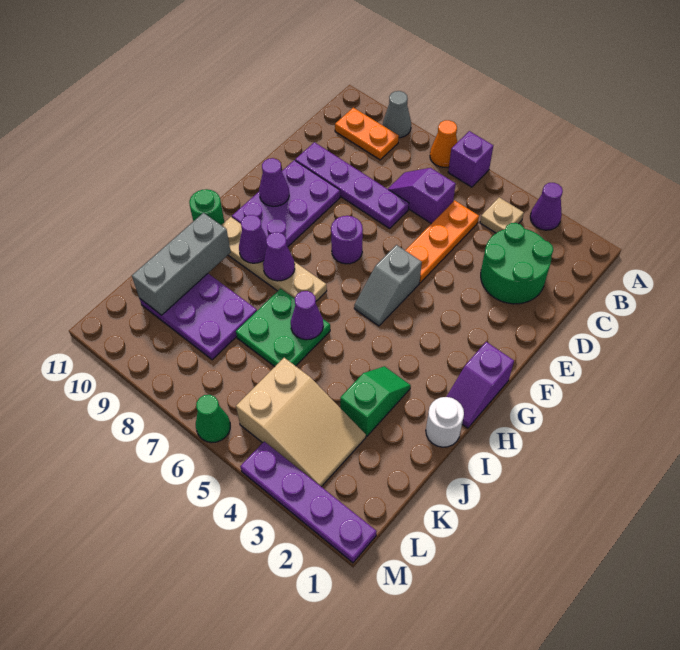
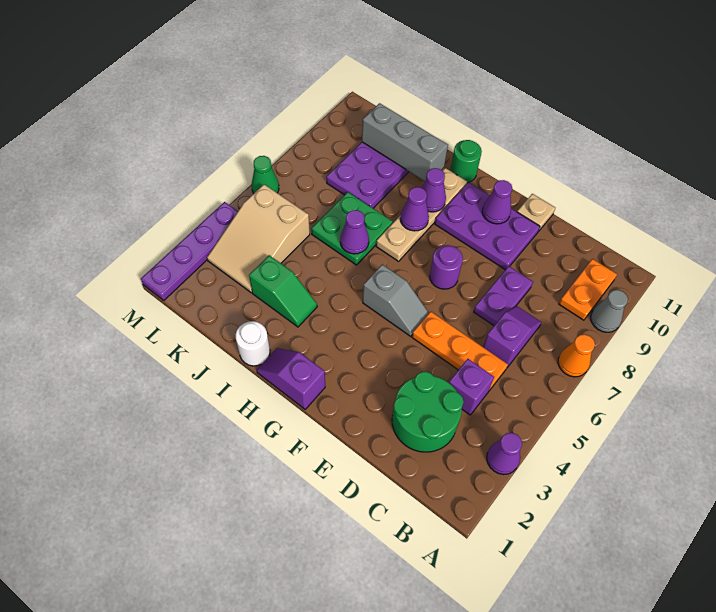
purple 1x1 brick [448,131,493,187] -> purple 1x1 brick moved to [449,359,494,415]
tan 1x1 plate [480,197,524,233] -> tan 1x1 plate moved to [517,194,555,231]
purple 1x4 plate [295,142,409,229] -> purple 1x2 plate [474,266,533,326]
grey 1x2 slope [354,245,422,326] -> grey 1x2 slope turned to [363,265,429,336]

